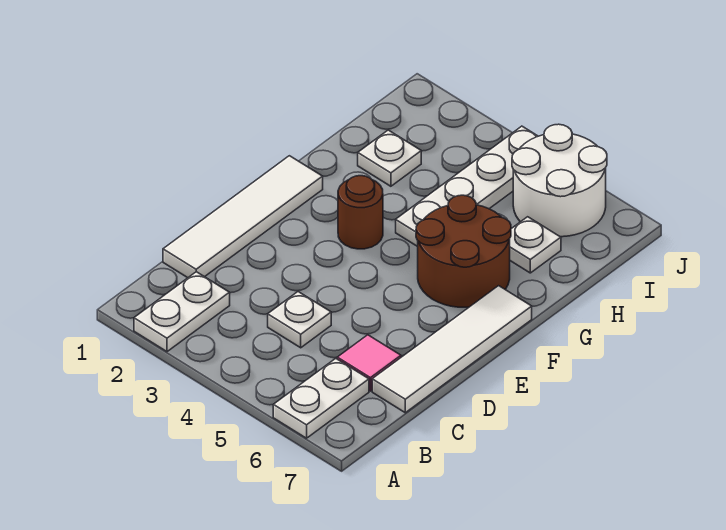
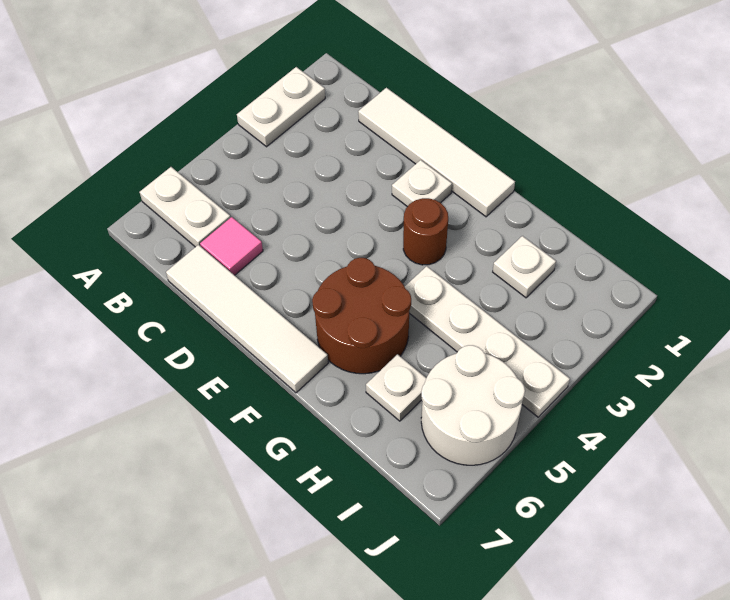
white 1x2 plate [134,272,230,352] -> white 1x2 plate turned to [237,67,325,147]
white 1x1 plate [268,292,331,348] -> white 1x1 plate moved to [392,160,452,207]

